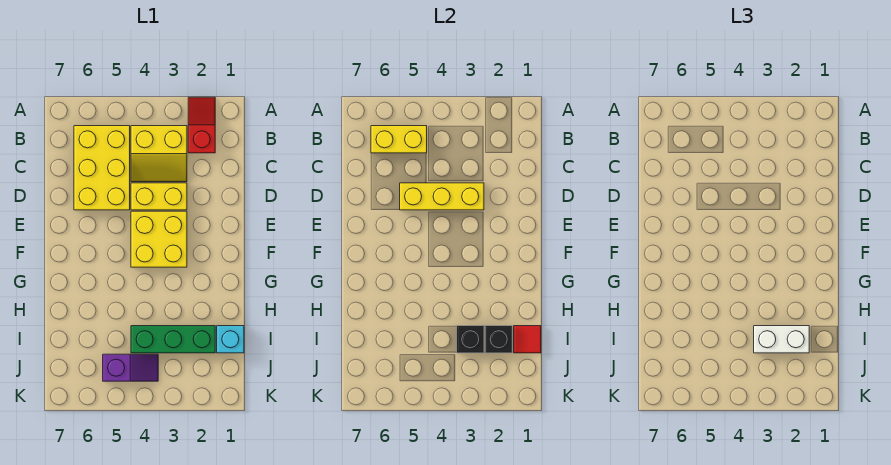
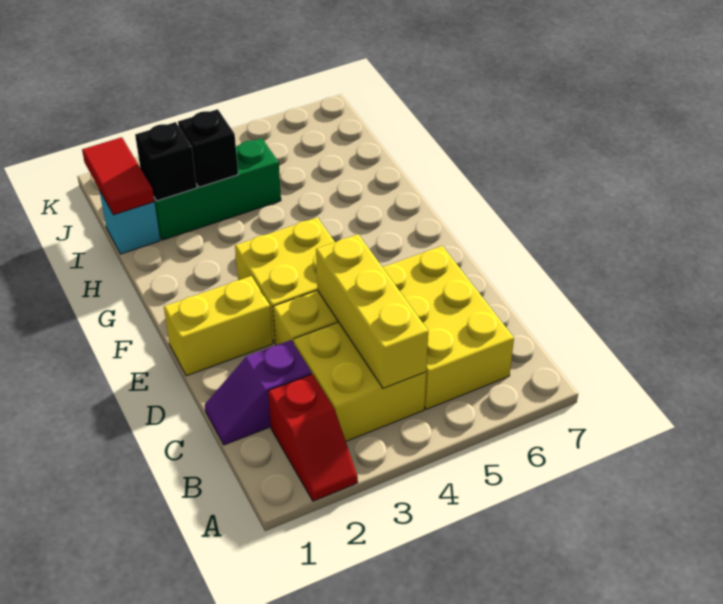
yellow 2x2 slope [131,126,187,182] -> yellow 2x2 brick [294,322,426,441]
yellow 1x2 brick [371,126,427,153] -> yellow 1x2 brick moved to [164,276,273,376]
yellow 1x3 brick [400,183,484,210] -> yellow 1x3 brick turned to [316,234,428,388]
red 1x1 tile [514,326,541,353] -> red 1x2 tile [82,137,154,215]
white 1x2 brick [754,326,809,353] -> none
purple 1x2 slope [103,354,158,381] -> purple 1x2 slope moved to [205,340,312,445]

